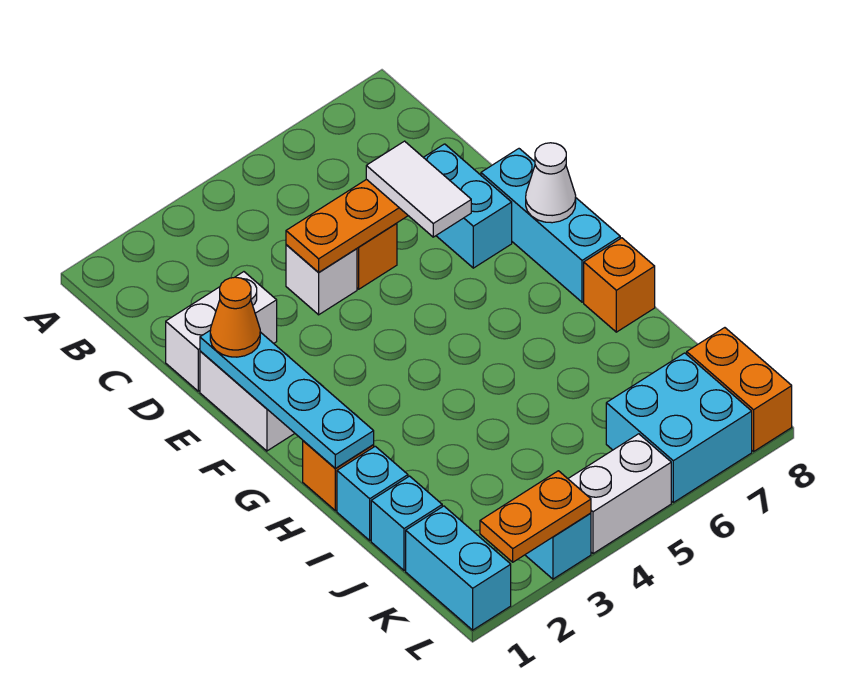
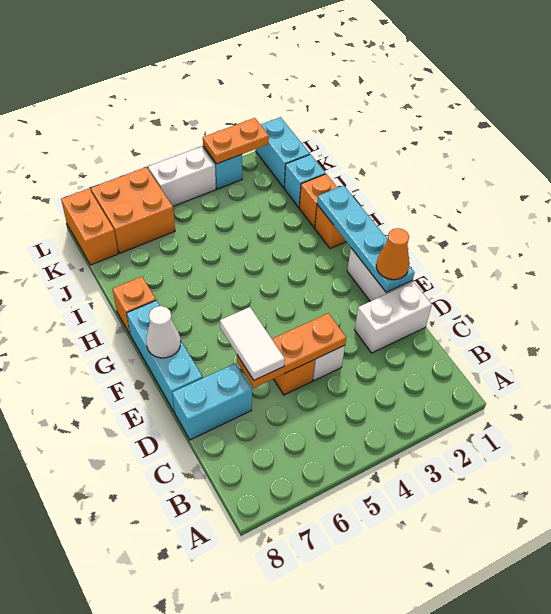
cyan 1x2 brick [423,144,512,268] -> cyan 1x2 brick turned to [172,363,252,440]
cyan 1x1 brick [337,446,408,540] -> orange 1x1 brick [299,174,337,228]
cyan 2x2 brick [606,353,752,502] -> orange 2x2 brick [91,167,175,253]

